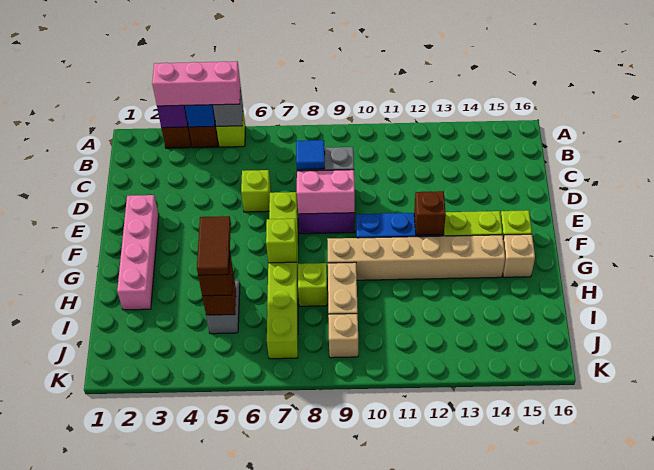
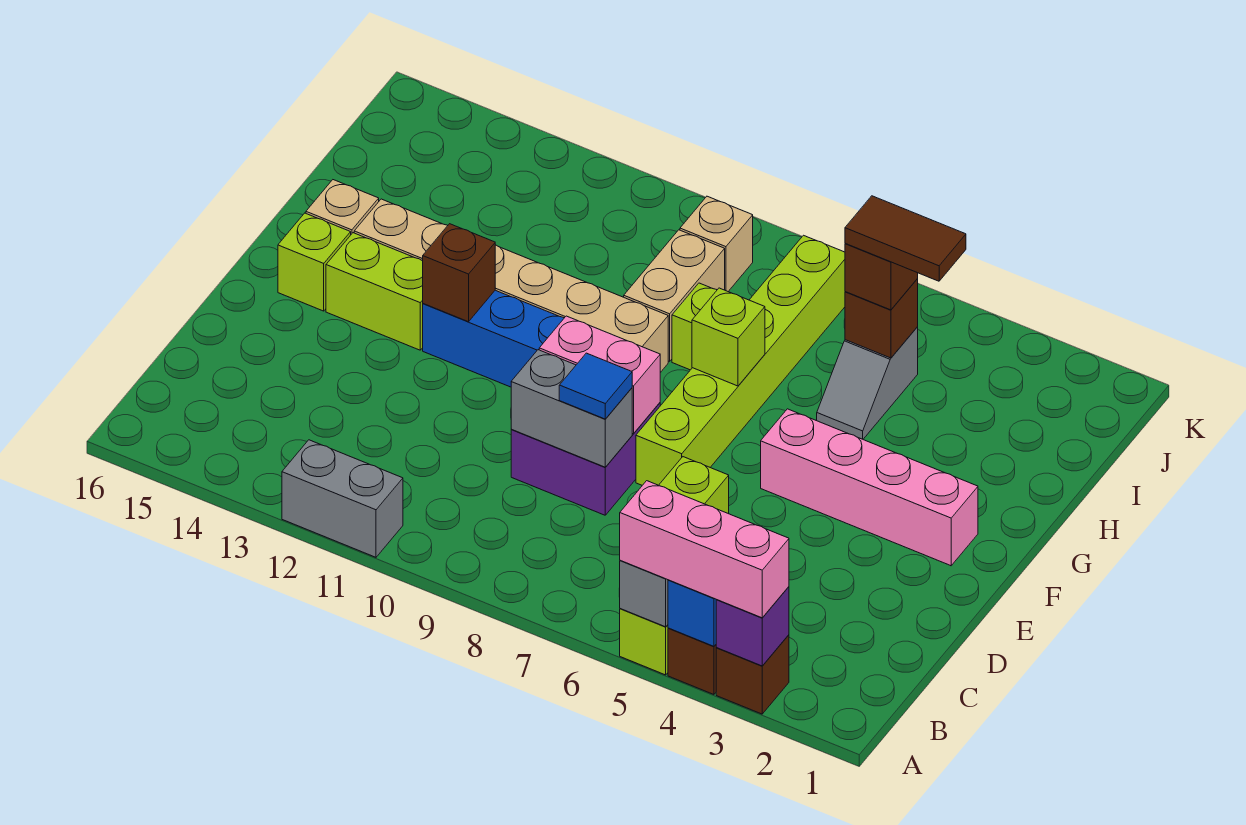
none -> grey 1x2 brick [282,440,403,557]
pink 1x4 brick [117,195,159,310] -> pink 1x4 brick turned to [761,409,978,566]
brown 1x2 tile [197,216,231,275] -> brown 1x2 tile turned to [845,196,966,281]

